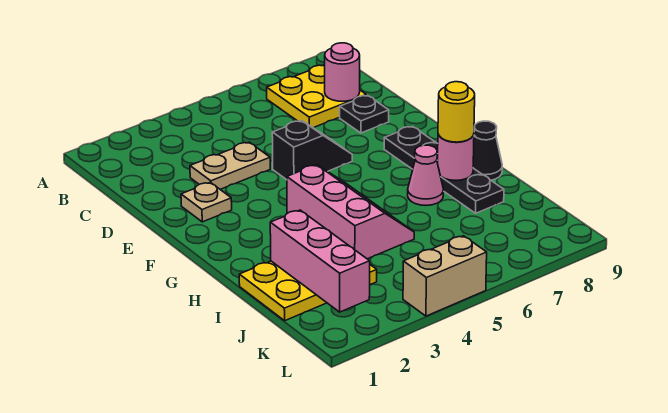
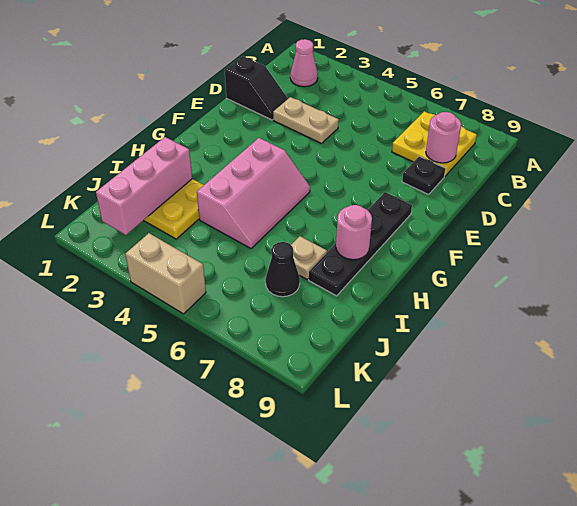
tan 1x1 plate [181,182,232,222] -> tan 1x1 plate moved to [291,236,327,279]
black 1x2 slope [272,121,352,180] -> black 1x2 slope moved to [225,56,288,120]
pink 1x1 cone [408,145,444,205] -> pink 1x1 cone moved to [290,39,318,87]
yellow 1x1 round brick [438,82,475,142] -> none
black 1x1 cone [473,121,502,180] -> black 1x1 cone moved to [266,242,300,297]

